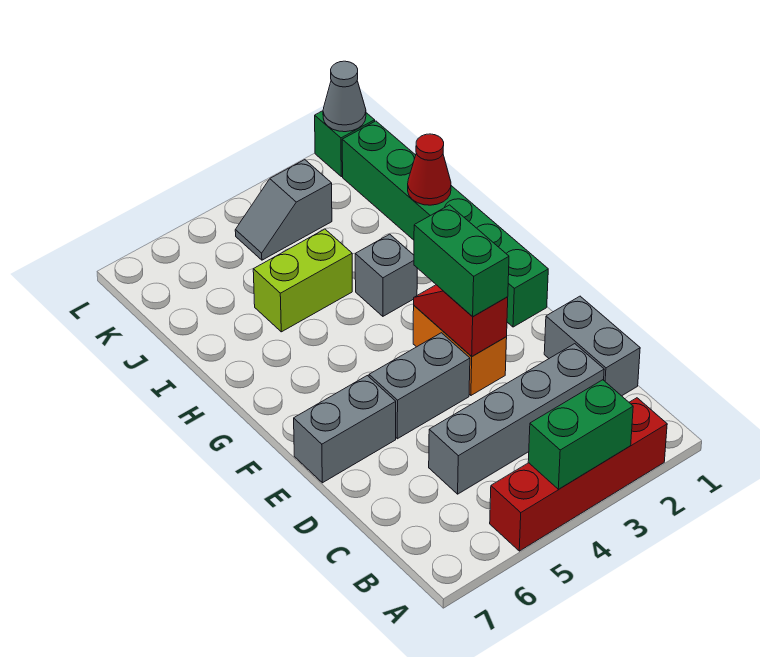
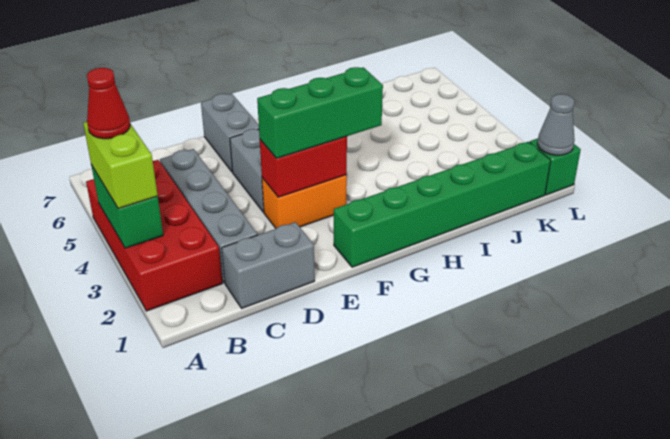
red 1x4 brick [490,398,667,551] -> red 2x4 brick [86,160,222,311]
red 1x2 slope [414,285,508,356] -> red 1x2 brick [260,136,347,197]
green 1x2 brick [414,205,509,317] -> green 1x3 brick [257,67,383,158]
grey 1x1 brick [355,234,417,316] -> none
red 1x1 cone [408,134,451,205] -> red 1x1 cone moved to [87,68,130,139]
lime 1x2 brick [253,229,352,332] -> lime 1x2 brick moved to [83,122,158,209]
grey 1x2 slope [235,160,332,260] -> none

